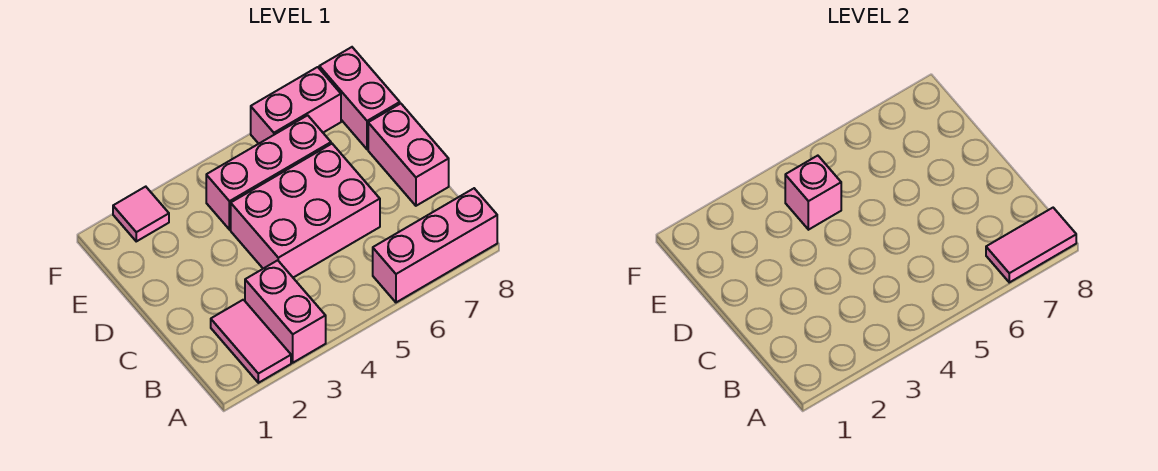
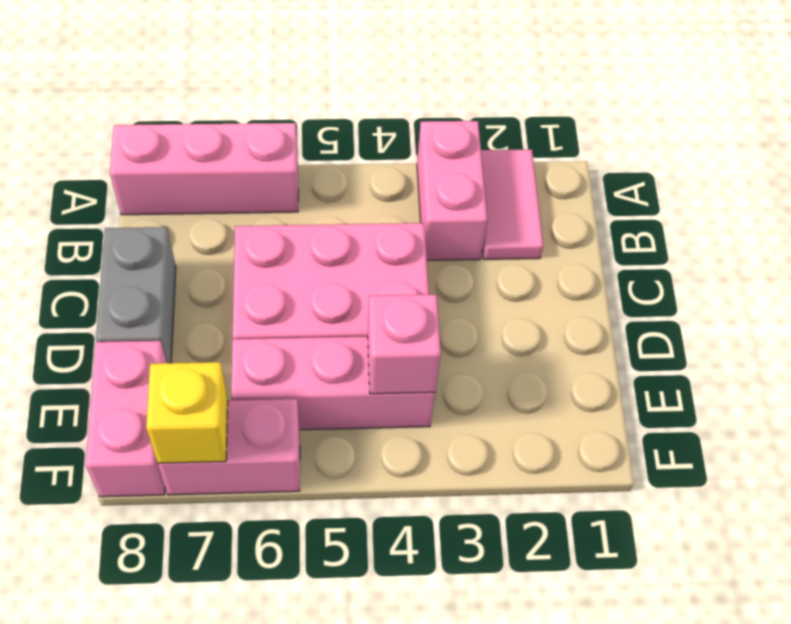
pink 1x2 tile [986,208,1076,282] -> none
pink 1x2 brick [368,104,449,206] -> grey 1x2 brick [96,227,176,363]
pink 1x1 tile [113,187,169,241] -> none
none -> yellow 1x1 brick [146,362,228,463]

